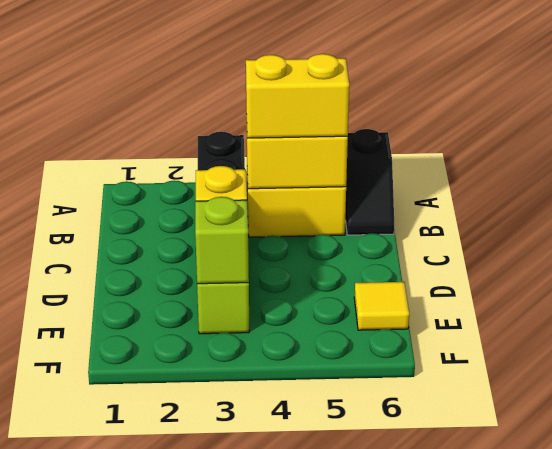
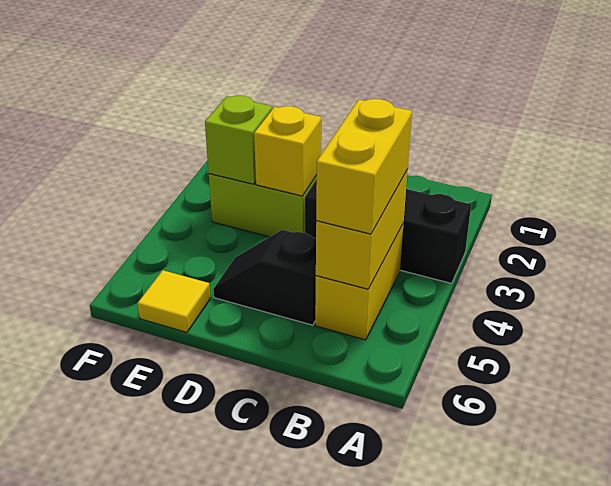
black 1x2 slope [345,129,394,235] -> black 1x2 slope moved to [213,230,316,325]

